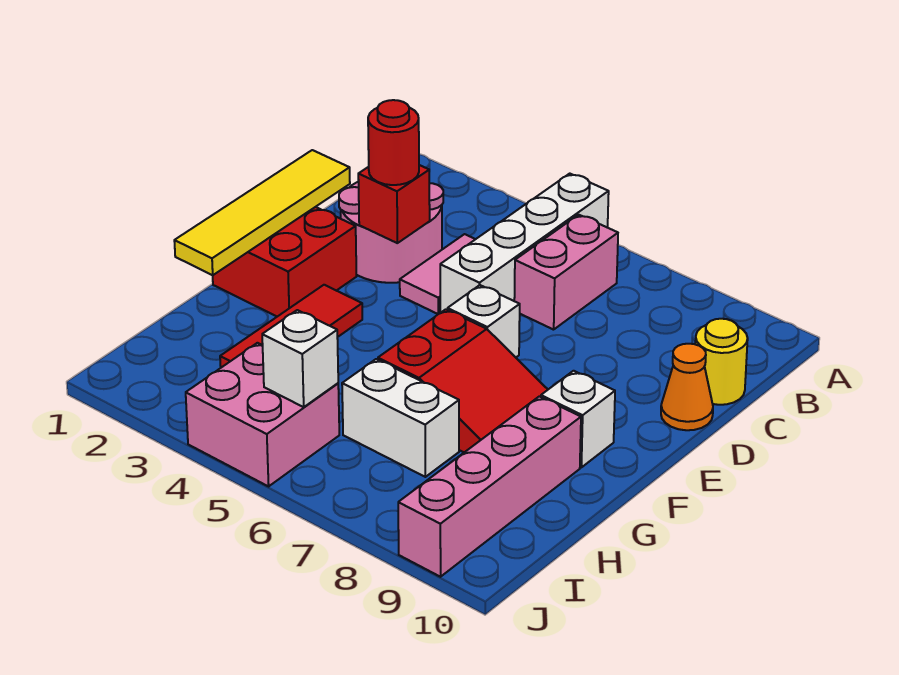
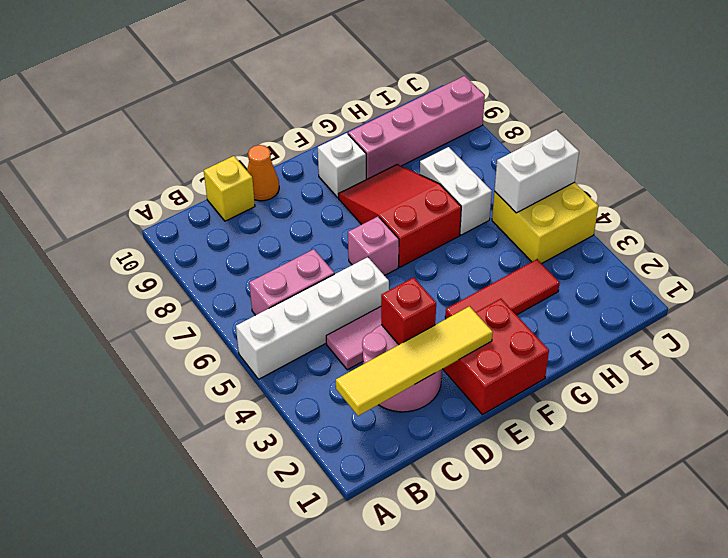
yellow 1x1 round brick [695,319,748,405] -> yellow 1x1 brick [204,156,255,221]
yellow 1x4 tile [174,150,350,275] -> yellow 1x4 tile moved to [336,306,493,416]
red 1x1 round brick [368,100,419,185] -> none
white 1x1 brick [448,285,520,357] -> pink 1x1 brick [348,217,399,276]
pink 2x2 brick [186,343,339,486] -> yellow 2x2 brick [492,182,598,264]
white 1x1 brick [262,310,338,407] -> white 1x2 brick [495,130,579,213]

